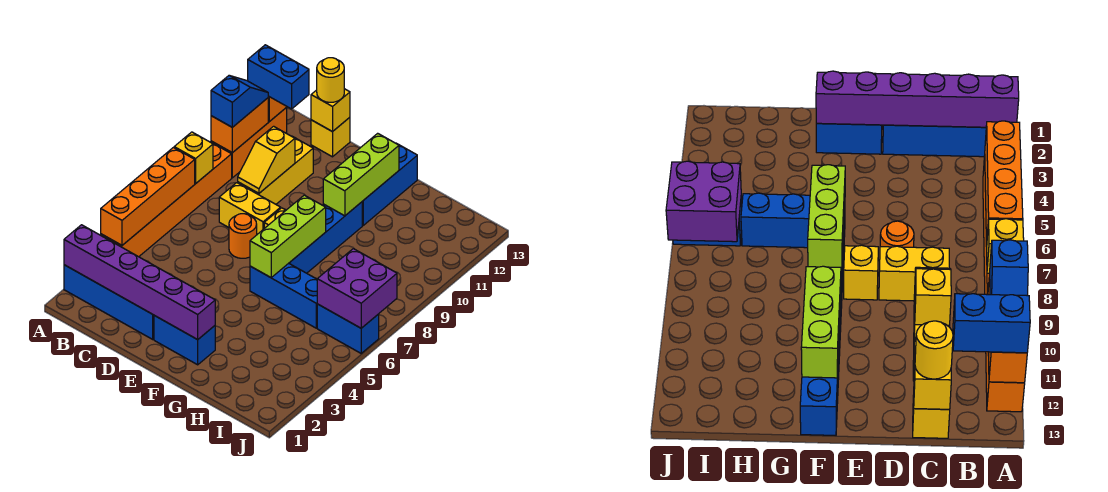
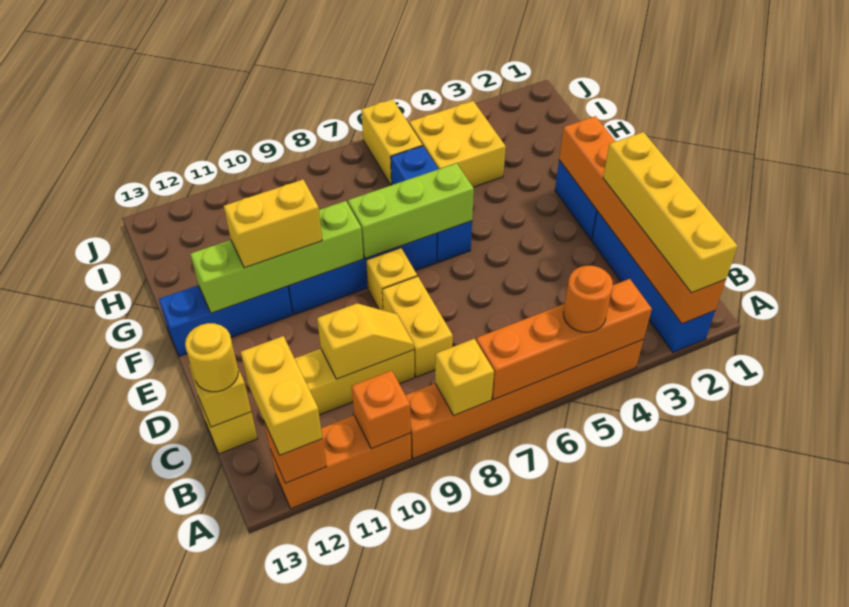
purple 1x6 brick [64,225,215,340] -> orange 1x6 brick [559,116,726,324]
none -> yellow 1x4 brick [603,132,738,293]
orange 1x2 brick [211,98,268,153] -> orange 1x1 brick [352,371,411,449]
blue 1x2 slope [211,76,268,127] -> none
blue 1x2 brick [248,45,309,109] -> yellow 1x2 brick [241,336,323,455]
orange 1x1 round brick [229,214,257,258] -> orange 1x1 round brick moved to [563,266,613,332]
lime 1x3 brick [323,133,399,216] -> lime 1x4 brick [190,201,363,313]
none -> yellow 1x2 brick [224,180,322,268]
none -> yellow 2x2 brick [409,101,506,187]
blue 1x2 brick [317,304,379,353] -> yellow 1x2 brick [361,99,422,185]
purple 2x2 brick [317,249,397,328] -> none

